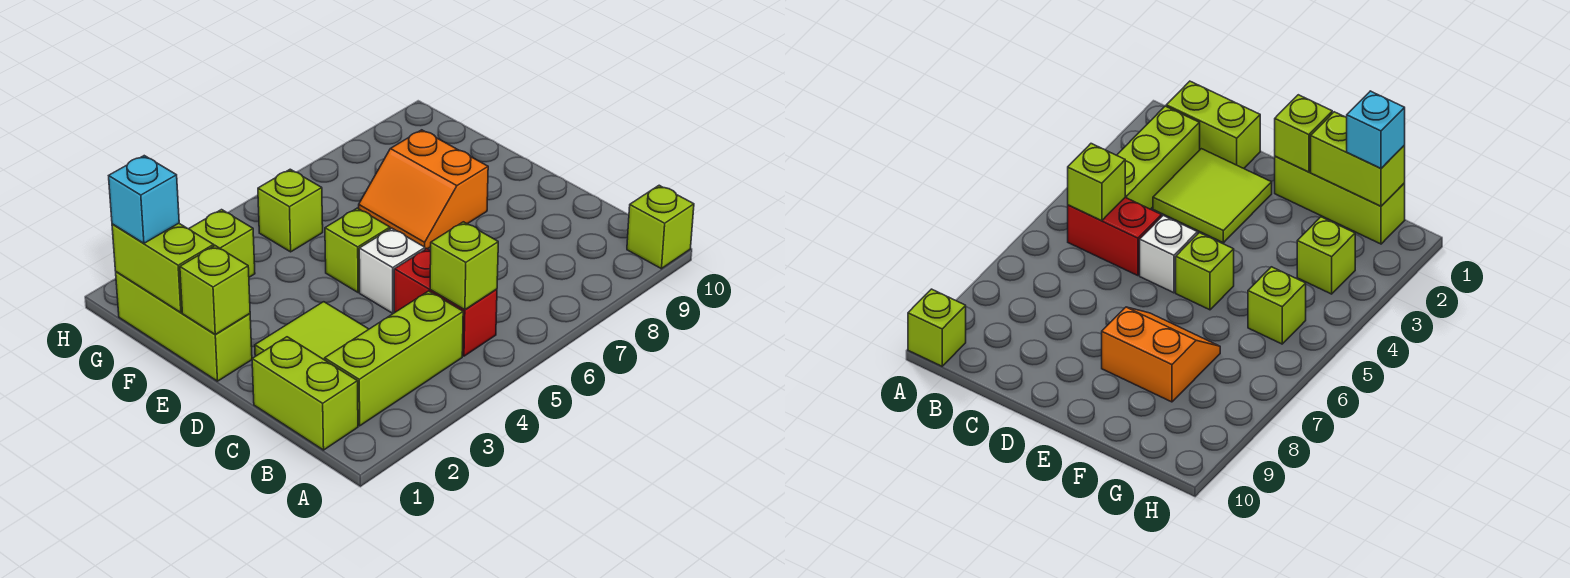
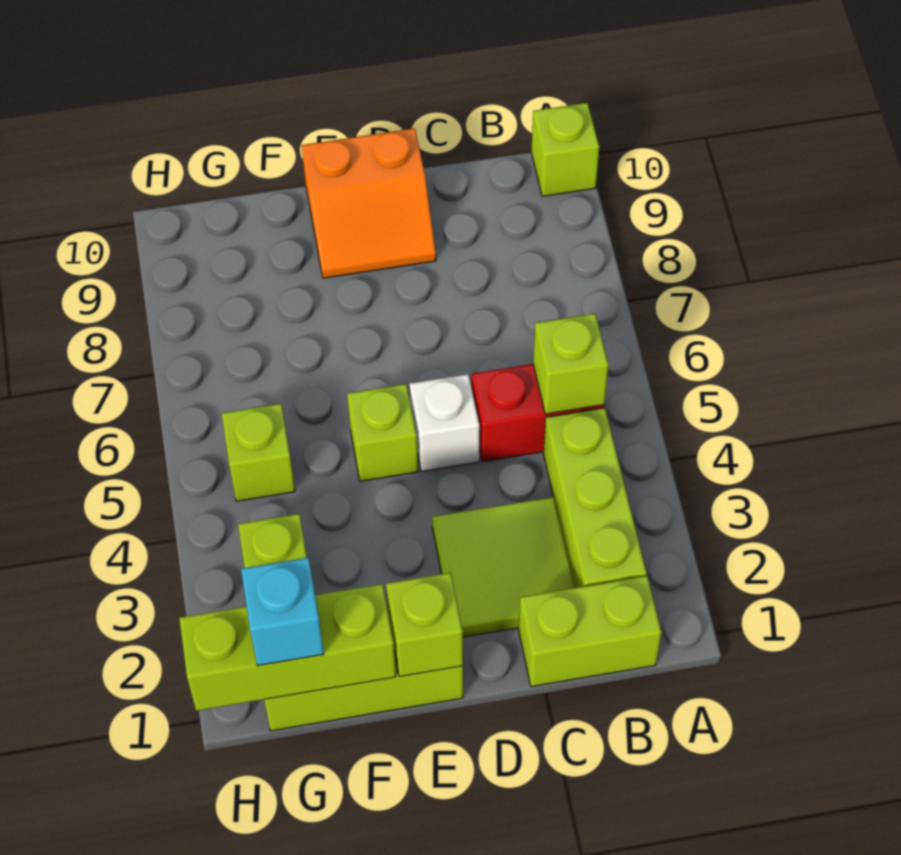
orange 2x2 slope [359,130,488,249] -> orange 2x2 slope moved to [302,128,436,278]
lime 1x2 brick [112,223,214,313] -> lime 1x3 brick [179,584,396,711]

